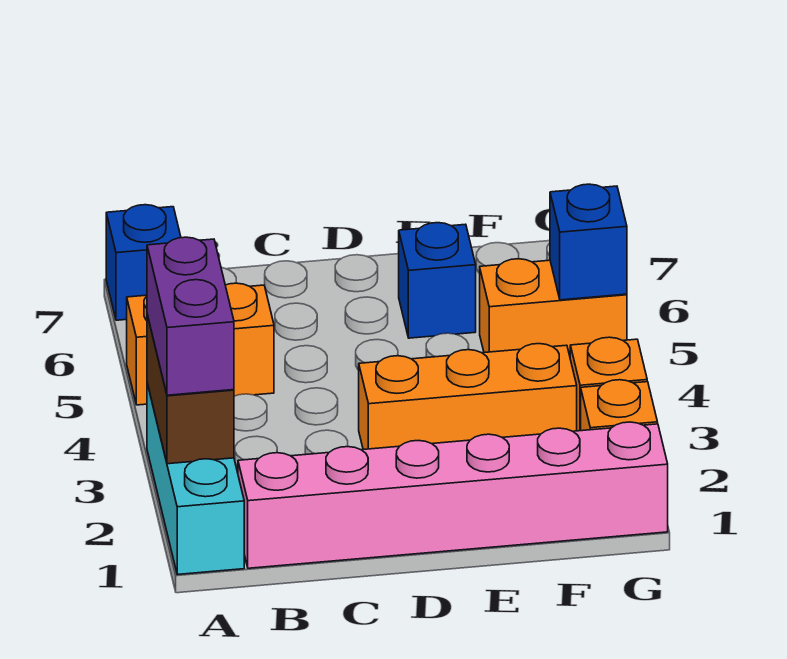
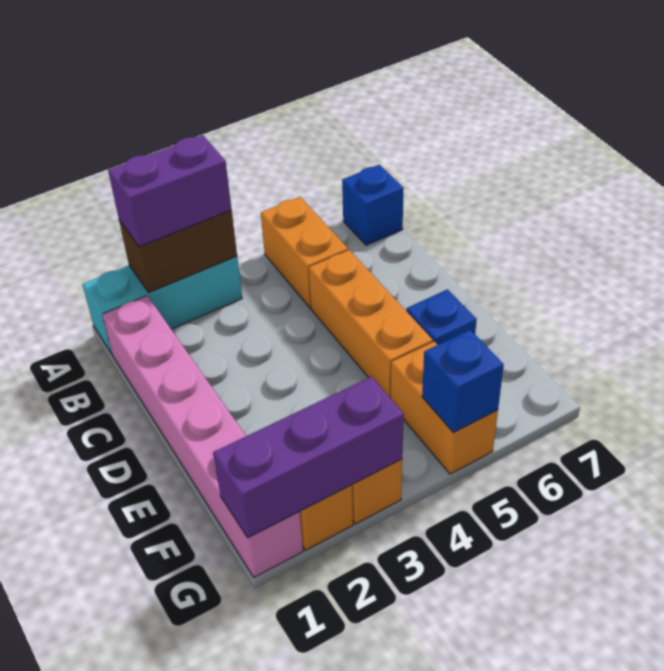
orange 1x3 brick [359,344,577,450] -> orange 1x3 brick moved to [309,250,433,398]
none -> purple 1x3 brick [213,377,404,538]

